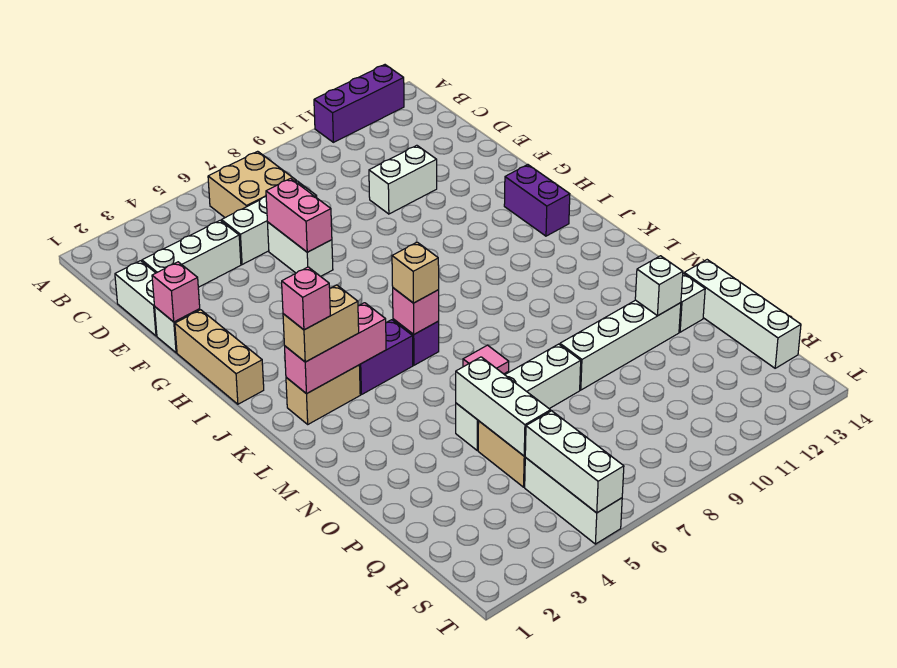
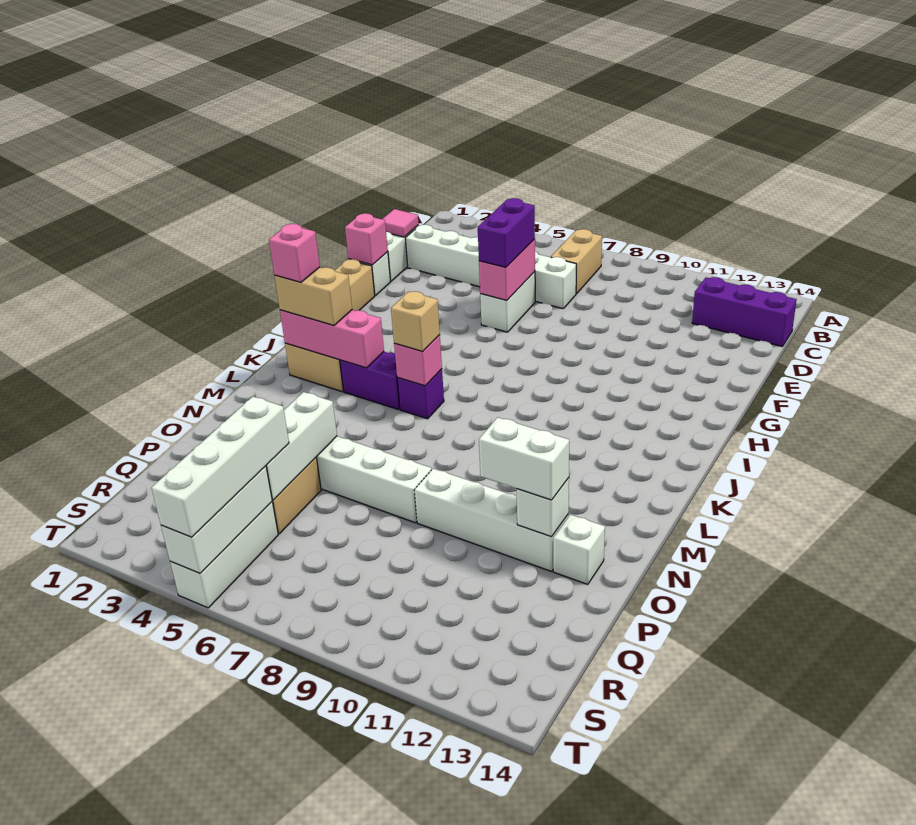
purple 1x3 brick [314,65,404,142] -> purple 1x3 brick moved to [692,277,797,346]
tan 2x2 brick [208,151,296,218] -> tan 1x2 brick [551,229,602,294]
white 1x2 brick [369,145,437,214] -> white 1x2 brick moved to [479,417,569,500]
purple 1x2 brick [504,165,570,236] -> purple 1x2 brick moved to [478,198,535,268]
pink 1x1 tile [463,345,509,374] -> pink 1x1 tile moved to [383,209,419,237]
white 1x4 brick [684,260,801,368] -> white 1x4 brick moved to [152,397,289,537]

